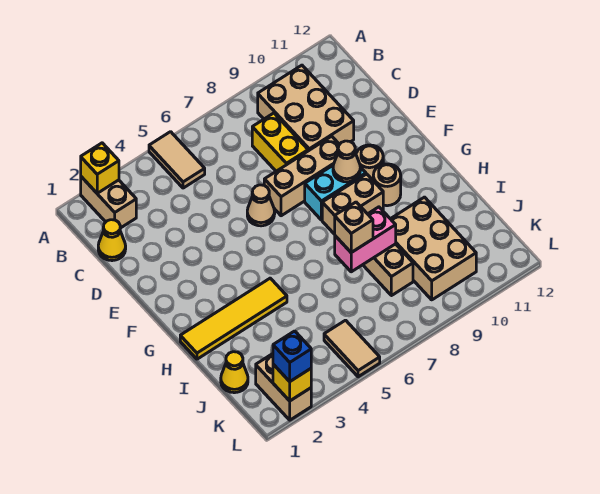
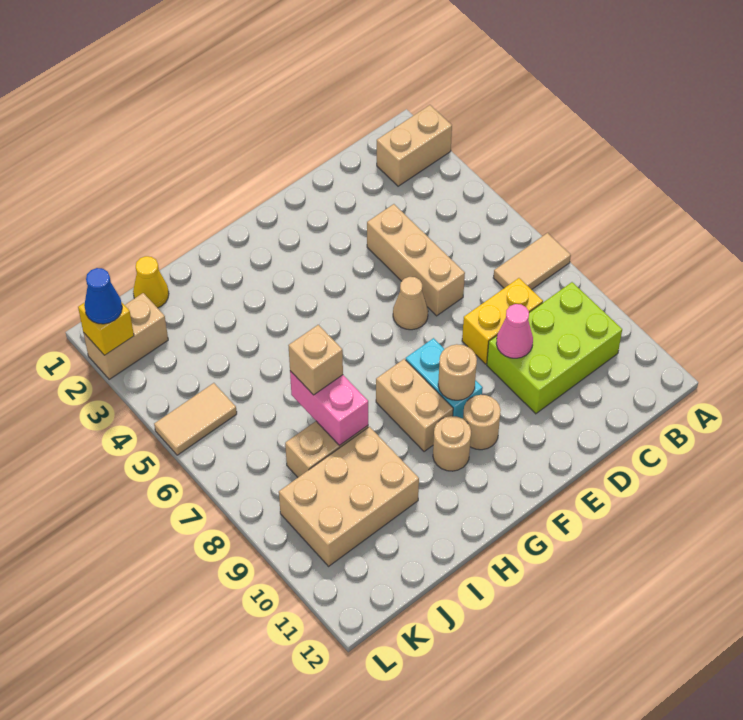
yellow 1x1 brick [81,143,119,193] -> none
tan 1x2 tile [149,132,205,188] -> tan 1x2 tile moved to [493,233,571,290]
tan 2x3 brick [258,65,354,151] -> lime 2x3 brick [487,282,622,414]
yellow 1x1 cone [98,220,126,261] -> none
none -> pink 1x1 cone [496,304,533,358]
tan 1x3 brick [264,136,340,216] -> tan 1x3 brick moved to [367,204,465,316]
tan 1x1 cone [333,141,360,182] -> tan 1x1 round brick [438,344,477,400]
yellow 1x4 tile [180,278,287,359] -> none
blue 1x1 brick [273,331,311,381] -> blue 1x1 cone [84,268,122,324]

